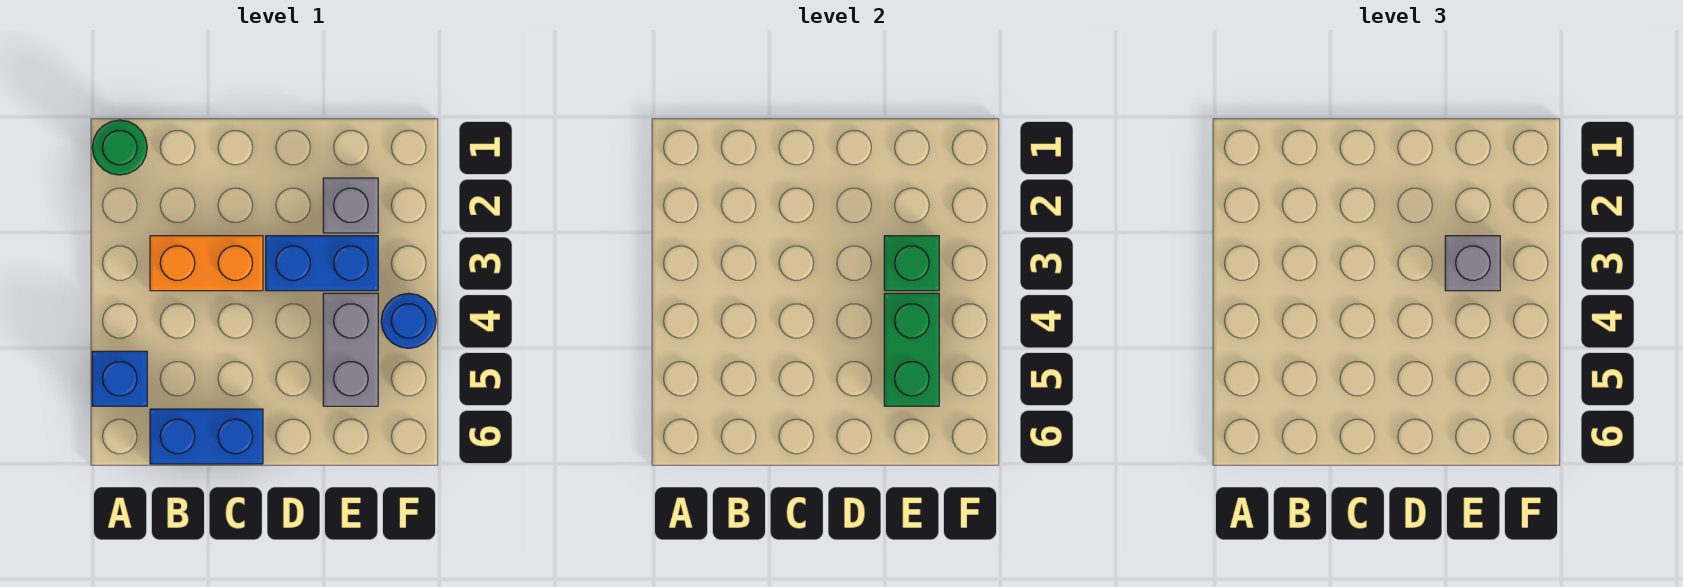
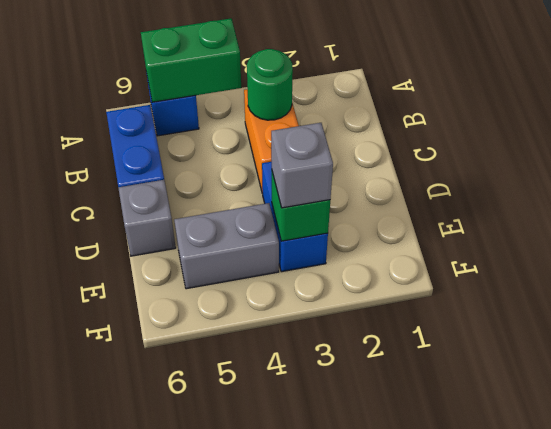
green 1x1 round brick [92,120,147,175] -> green 1x1 round brick moved to [247,49,293,120]
grey 1x1 brick [323,178,378,233] -> grey 1x1 brick moved to [118,180,176,256]
green 1x2 brick [884,293,939,406] -> green 1x2 brick moved to [141,18,241,102]
blue 1x1 round brick [381,293,436,348] -> none

